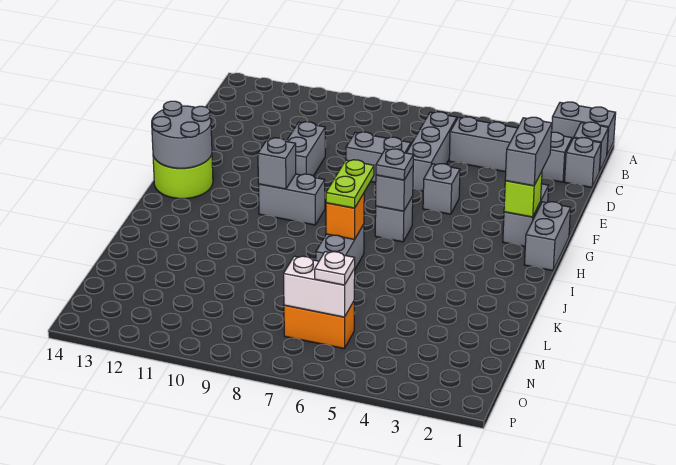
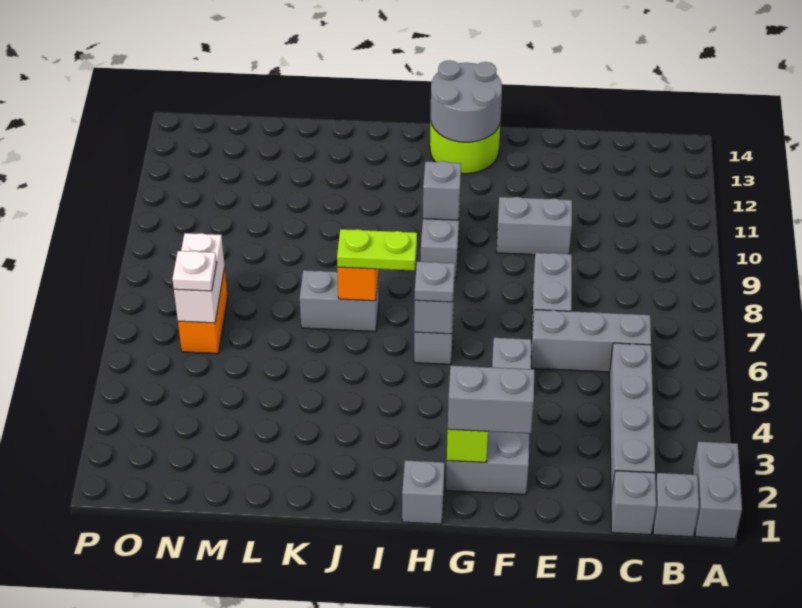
grey 1x2 brick [524,202,571,271] -> grey 1x1 brick [402,460,445,524]

